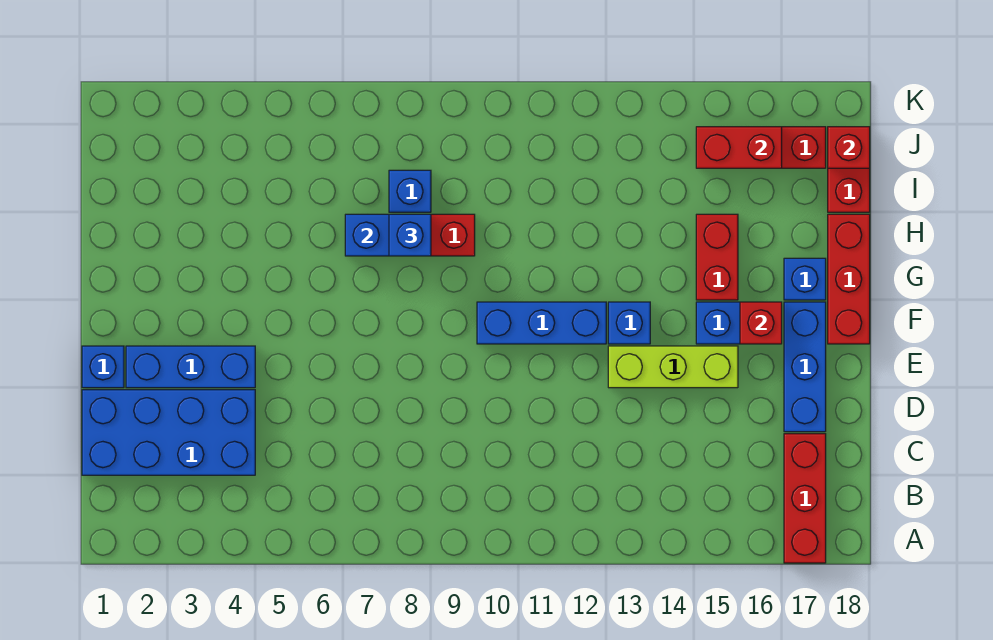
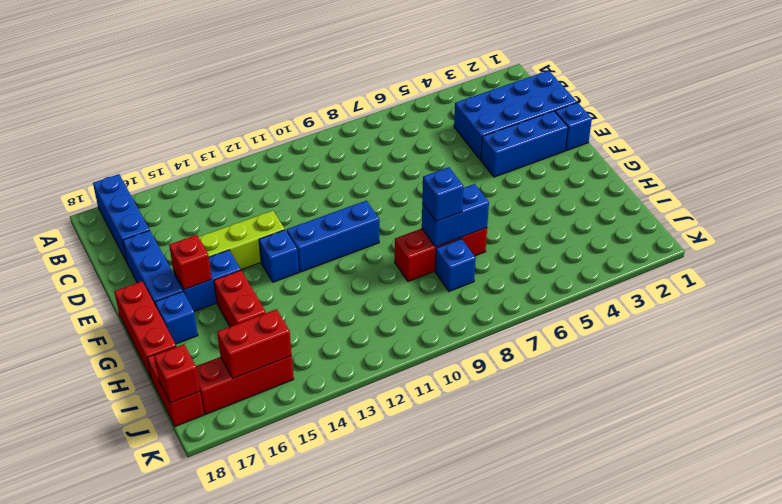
red 1x3 brick [784,434,826,563] -> blue 1x3 brick [93,174,150,262]

